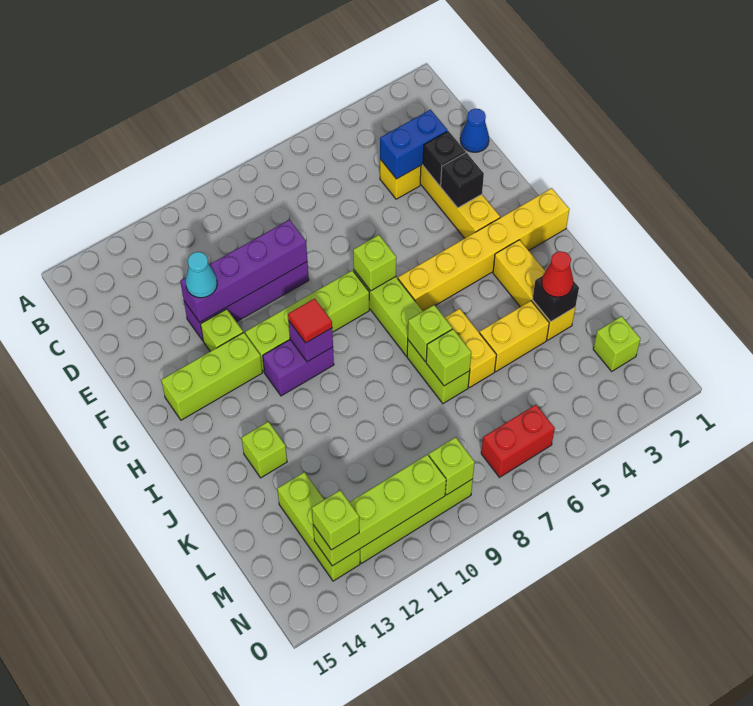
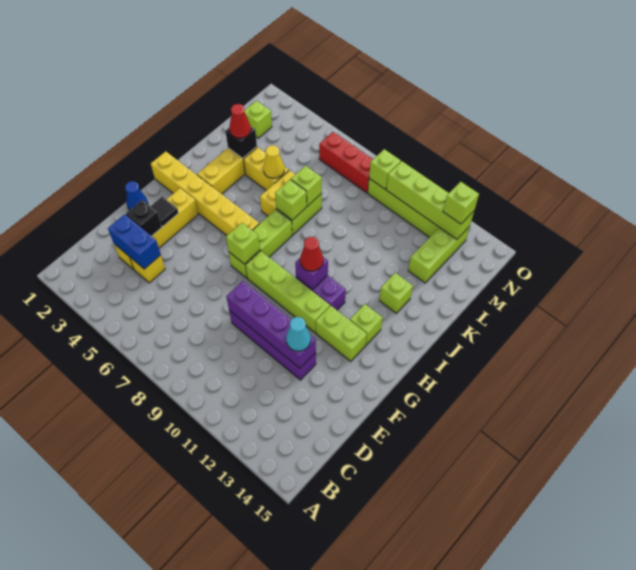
blue 1x1 cone [460,109,489,152] -> blue 1x1 cone moved to [125,181,148,210]
black 1x1 brick [441,153,484,208] -> black 1x1 tile [151,196,178,226]
lime 1x1 brick [201,309,243,351] -> lime 1x1 brick moved to [350,304,382,345]
lime 1x3 brick [161,332,262,420] -> lime 1x2 brick [316,306,367,361]
red 1x1 tile [288,299,332,343] -> red 1x1 cone [300,237,323,271]
none -> yellow 1x1 cone [263,145,284,178]
red 1x2 brick [481,405,555,477] -> red 1x3 brick [319,132,373,193]

